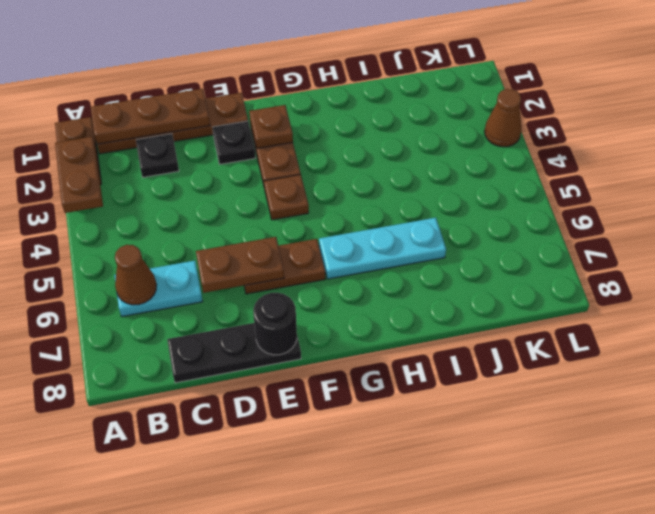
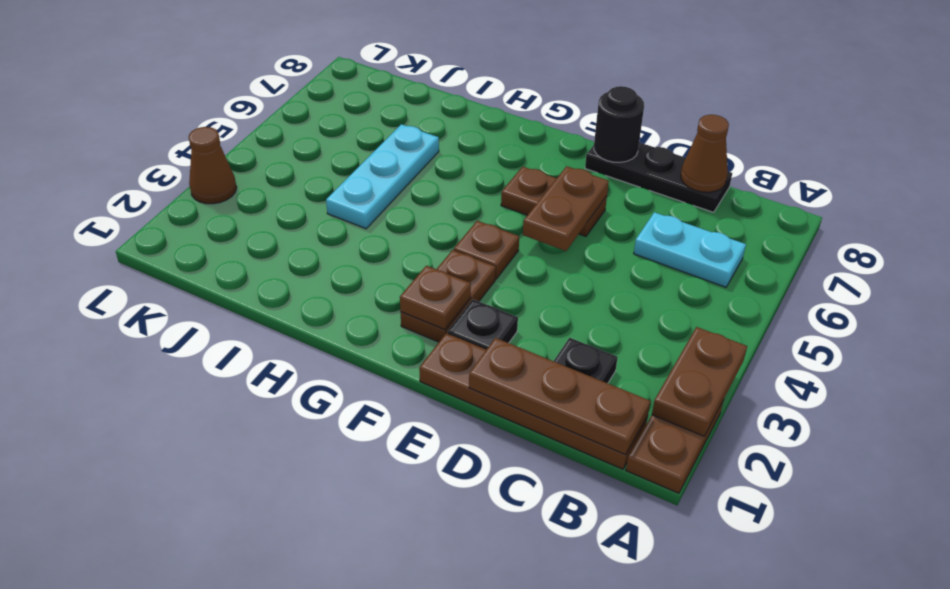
brown 1x1 cone [115,245,157,305] -> brown 1x1 cone moved to [681,115,729,192]
brown 1x2 plate [196,237,284,293] -> brown 1x2 plate turned to [523,166,609,251]
cyan 1x3 plate [319,218,446,279] -> cyan 1x3 plate turned to [326,124,439,229]

